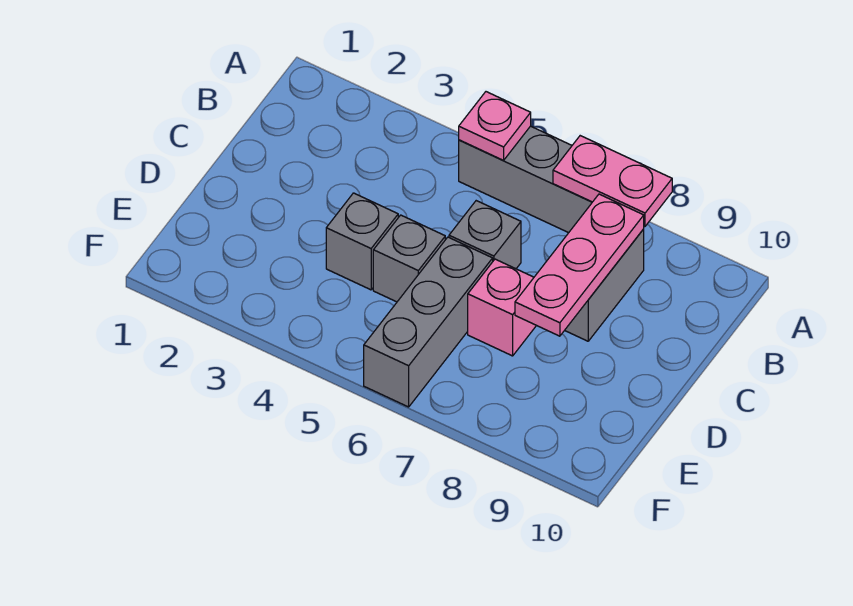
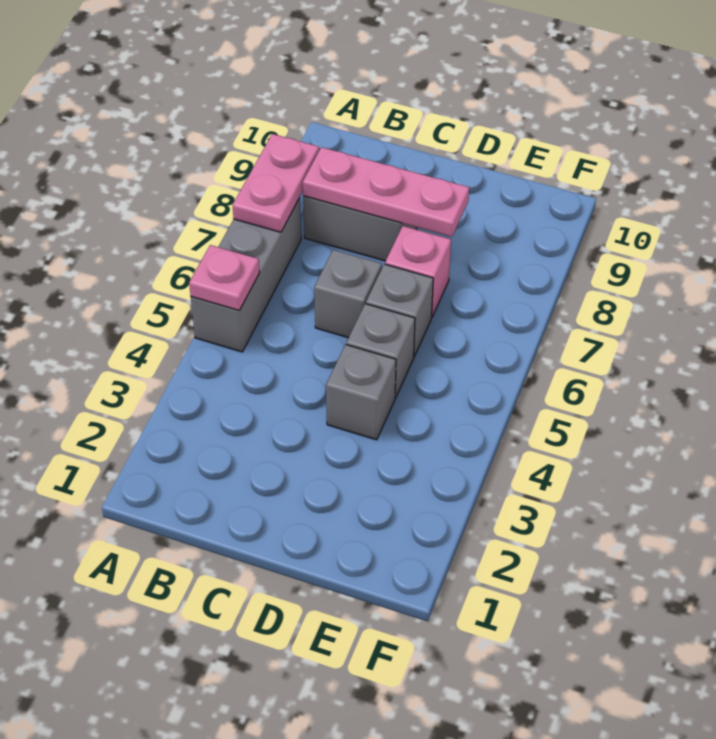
grey 1x3 brick [364,237,493,407] -> grey 1x1 brick [366,264,433,356]

